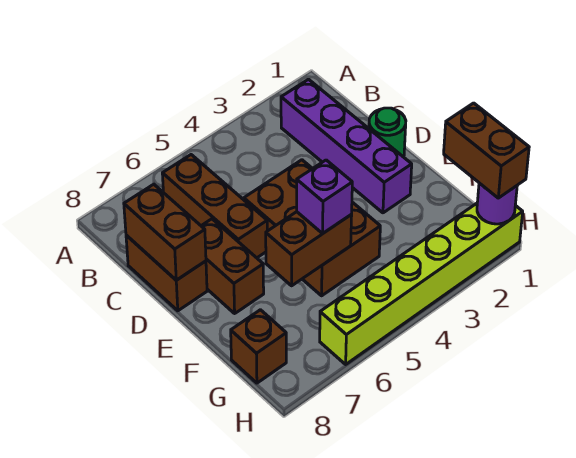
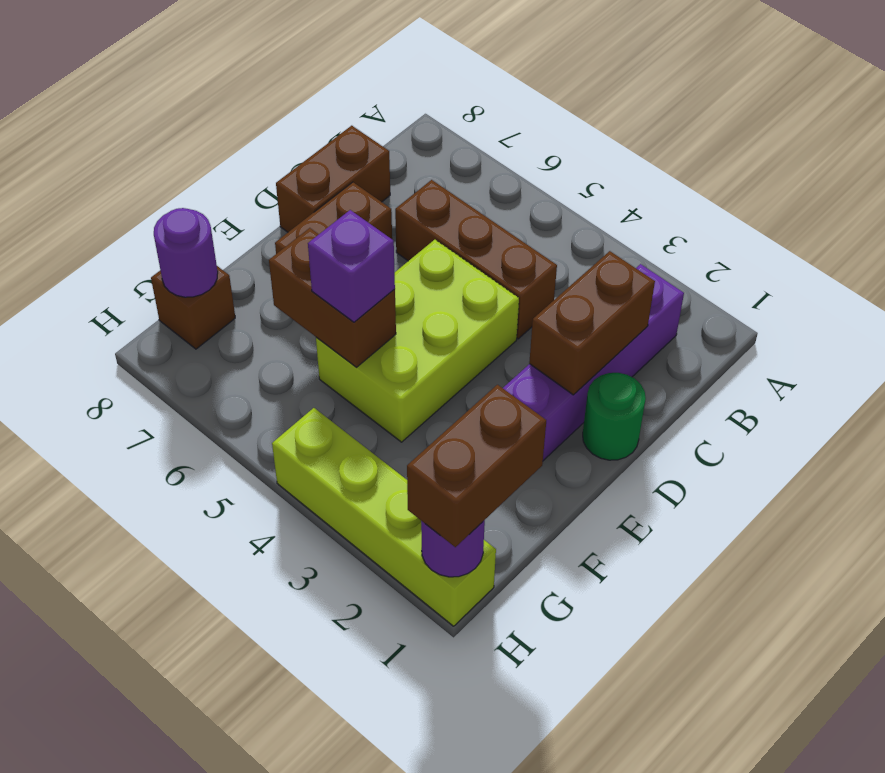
brown 1x3 brick [162,155,267,258] -> brown 1x3 brick turned to [395,180,557,339]
brown 1x2 brick [124,184,206,280] -> brown 1x2 brick moved to [529,251,655,395]
brown 2x3 brick [244,160,380,296] -> lime 2x3 brick [316,240,519,442]
none -> purple 1x1 round brick [154,208,218,297]
lime 1x6 brick [320,203,523,364] -> lime 1x4 brick [272,408,496,626]

